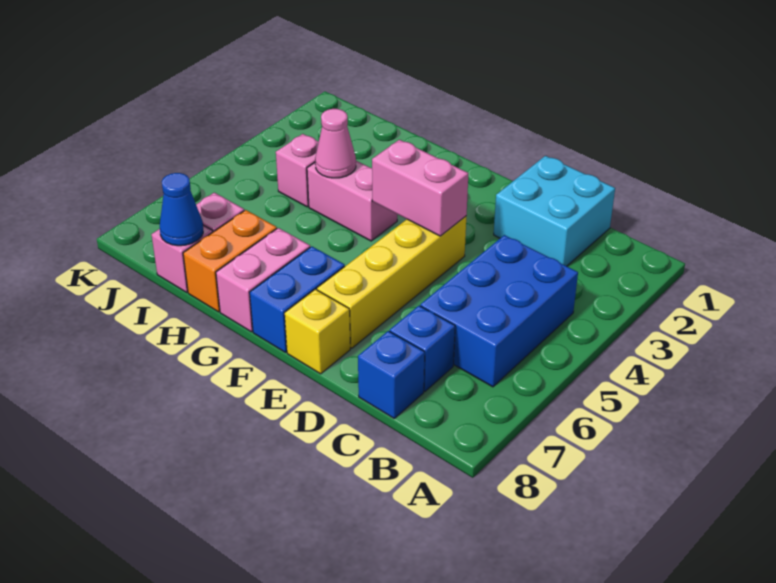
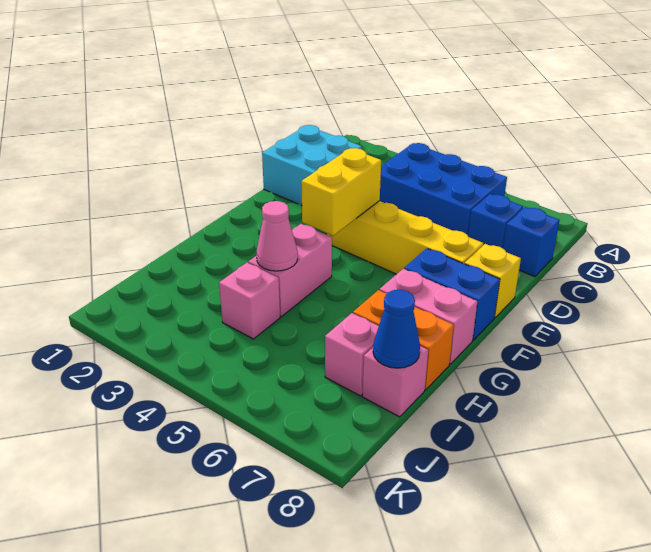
pink 1x2 brick [372,140,469,236] -> yellow 1x2 brick [301,148,381,236]

